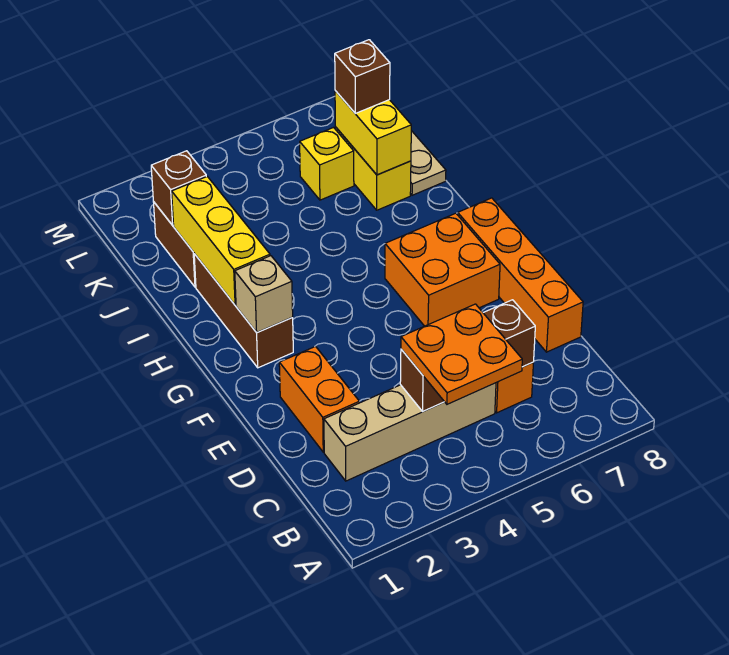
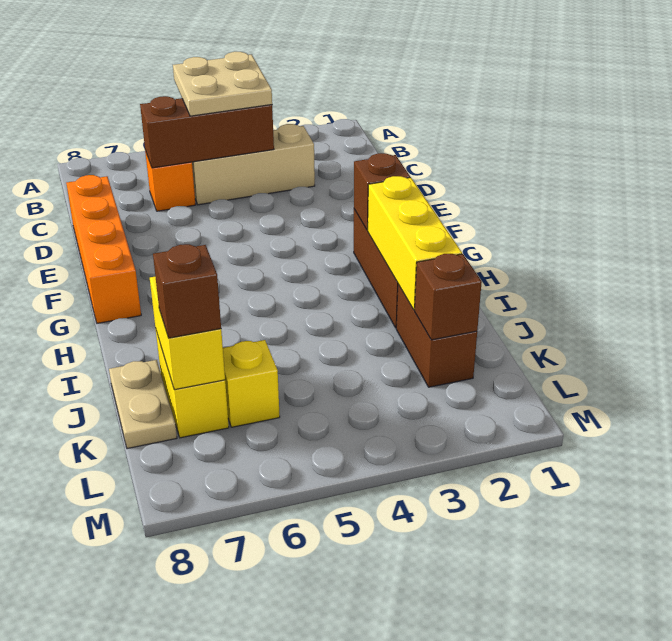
orange 2x2 plate [401,304,522,404] -> tan 2x2 plate [173,52,272,116]
tan 1x4 brick [324,383,496,481] -> tan 1x3 brick [192,124,315,205]
orange 1x2 brick [279,347,359,452] -> none
orange 2x2 brick [385,213,500,326] -> none
tan 1x1 brick [235,256,293,332] -> brown 1x1 brick [354,153,410,230]

